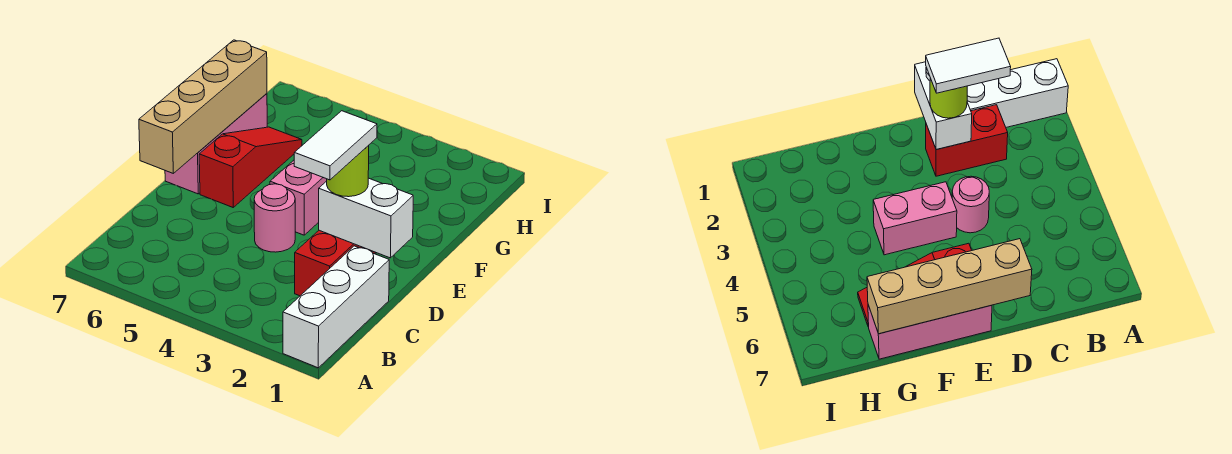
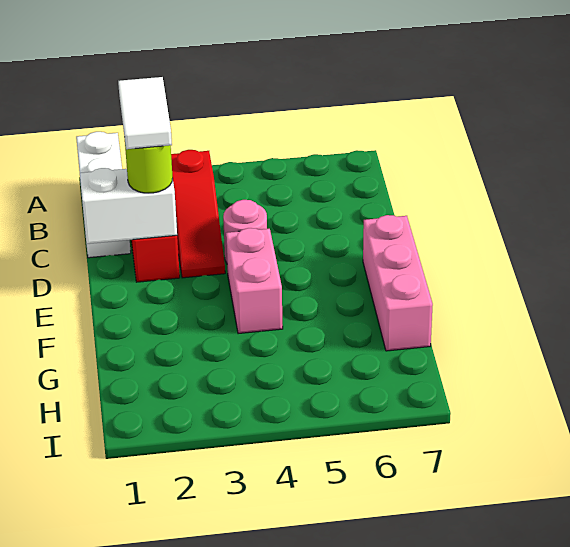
tan 1x4 brick [139,40,267,173] -> none
red 1x3 slope [199,127,302,207] -> red 1x3 slope moved to [171,150,225,278]

